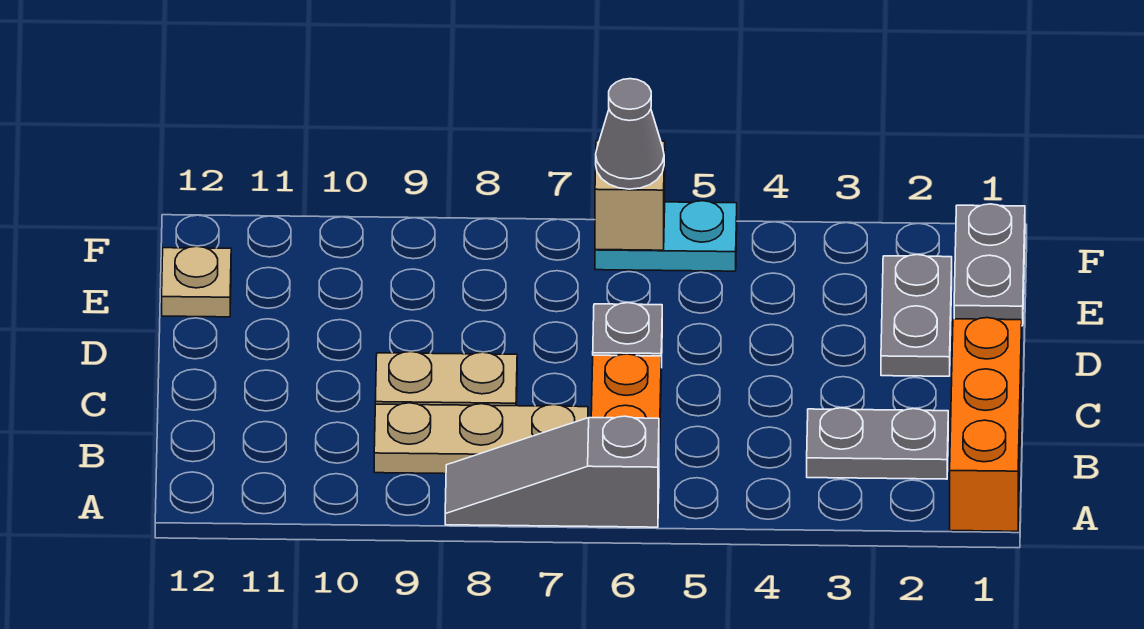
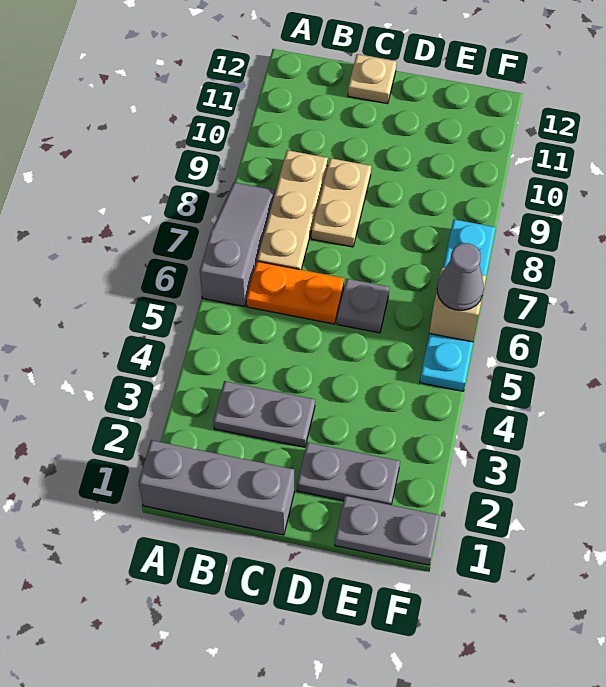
orange 1x3 brick [950,318,1022,531] -> grey 1x3 brick [139,440,294,535]
grey 1x2 plate [807,408,948,479] -> grey 1x2 plate turned to [213,381,315,447]
tan 1x1 plate [162,246,231,317] -> tan 1x1 plate moved to [348,54,396,104]
cyan 1x2 plate [595,201,737,271] -> cyan 1x4 plate [420,219,496,391]

